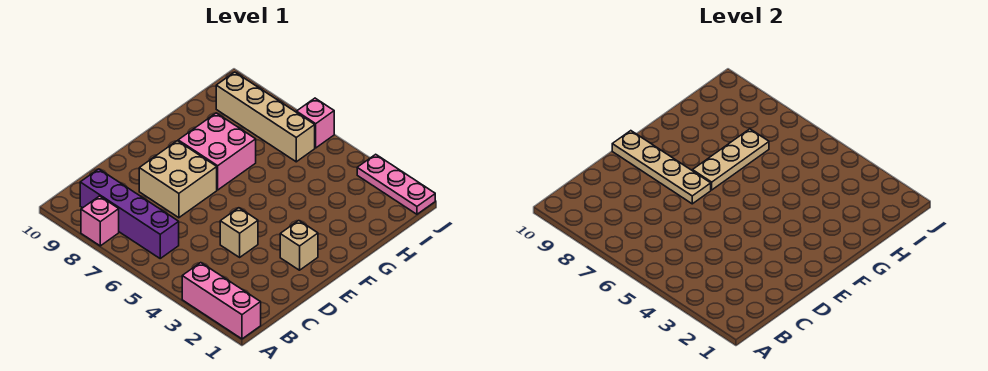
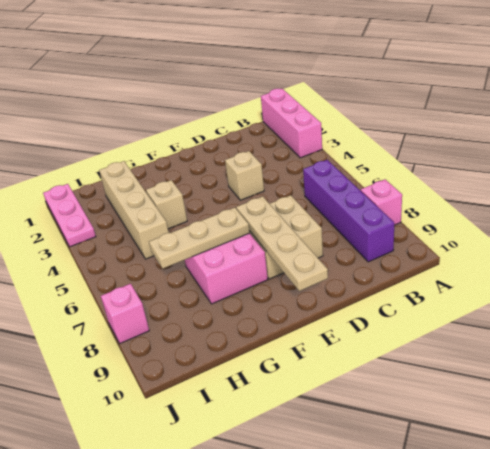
tan 1x1 brick [280,221,318,270] -> tan 1x1 brick moved to [146,180,187,229]
tan 1x4 brick [216,72,315,162] -> tan 1x4 brick moved to [99,161,169,259]
pink 1x1 brick [296,98,334,148] -> pink 1x1 brick moved to [101,284,149,343]

